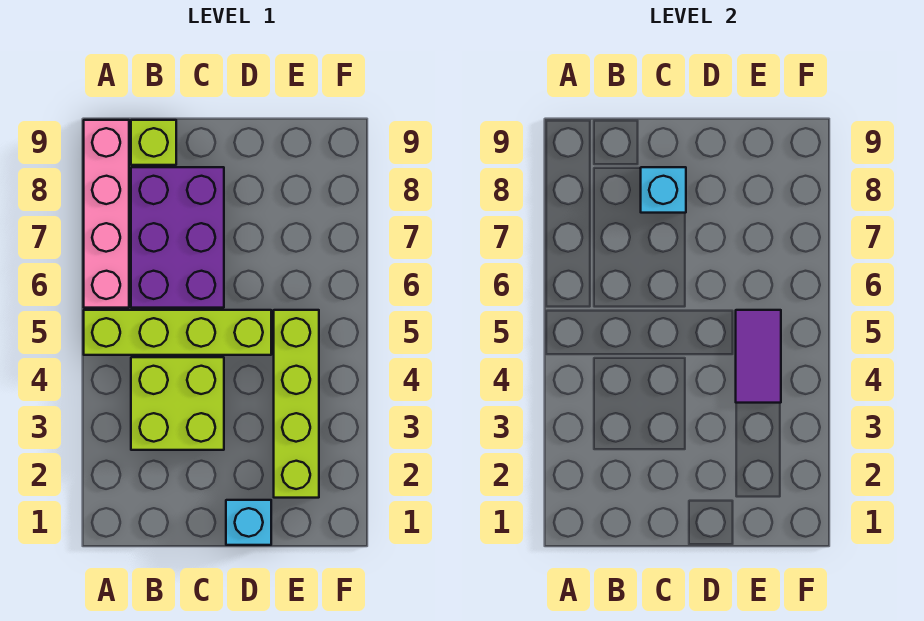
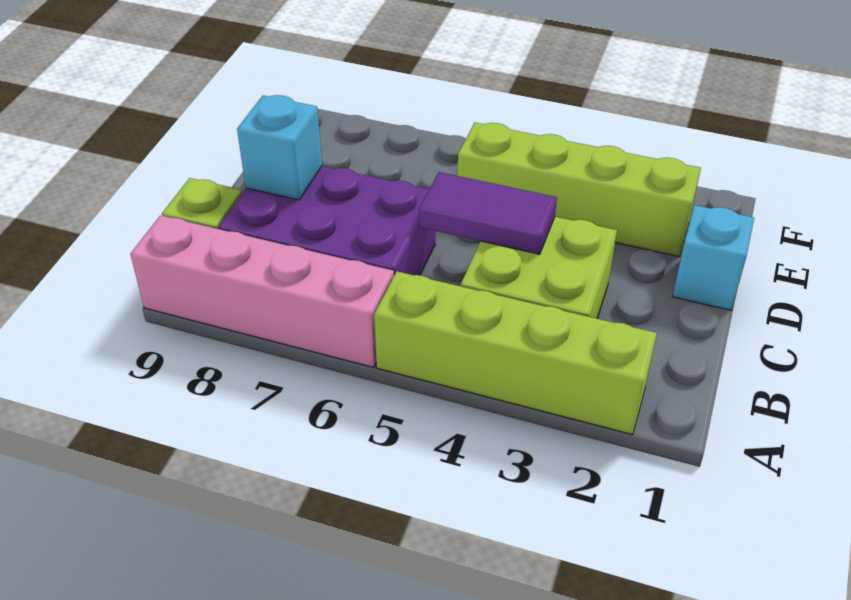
lime 1x4 brick [84,310,271,355] -> lime 1x4 brick turned to [374,271,657,435]
purple 1x2 tile [736,310,781,403] -> purple 1x2 tile moved to [419,172,557,254]

